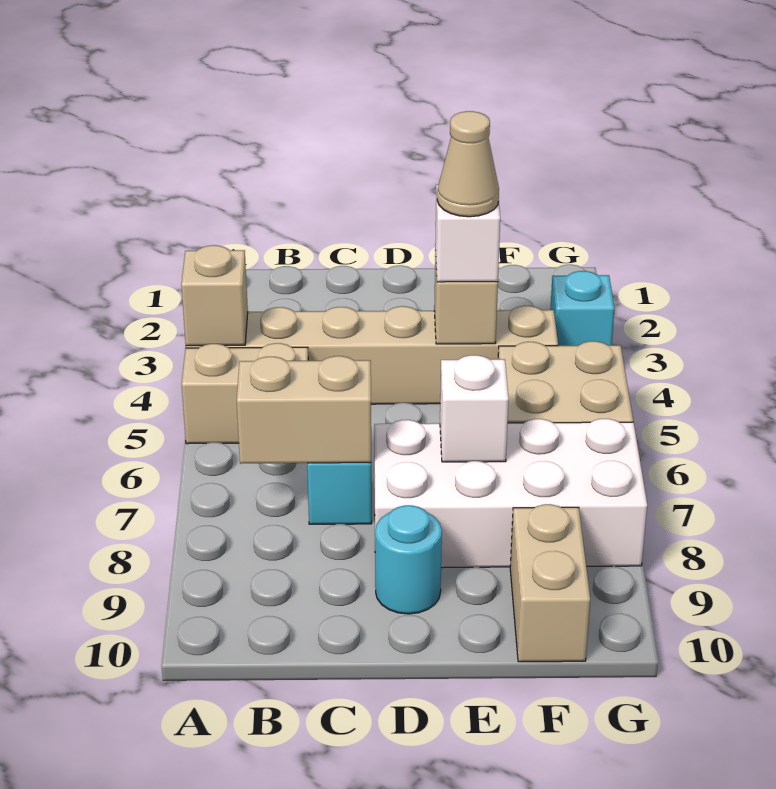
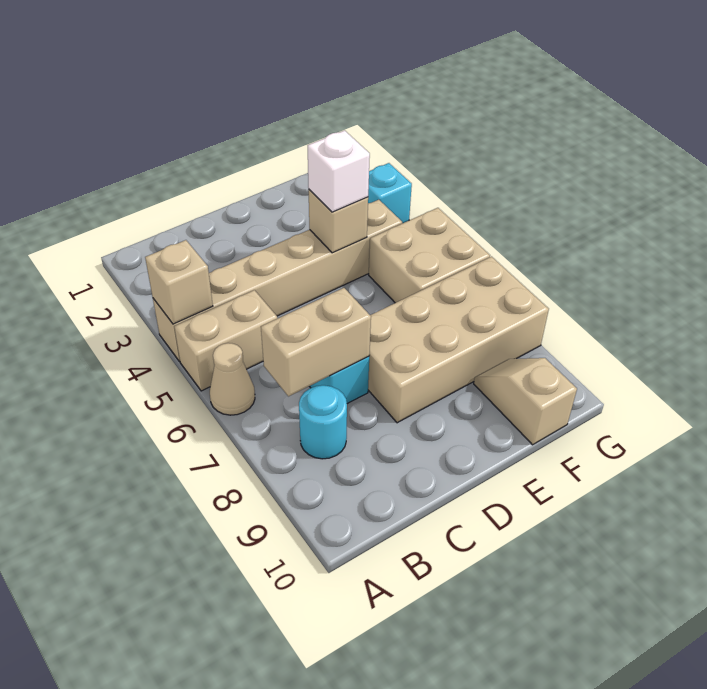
white 2x4 brick [374,419,647,568] -> tan 2x4 brick [368,257,549,423]
cyan 1x1 round brick [375,505,442,614] -> cyan 1x1 round brick moved to [299,385,347,459]
tan 1x1 cone [437,111,499,217] -> tan 1x1 cone moved to [210,343,255,415]
white 1x1 brick [440,355,509,462] -> none
tan 1x2 brick [510,504,590,662] -> tan 1x2 slope [474,358,577,445]

